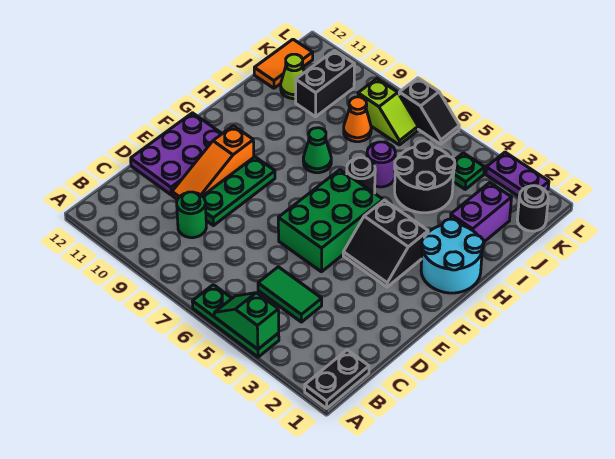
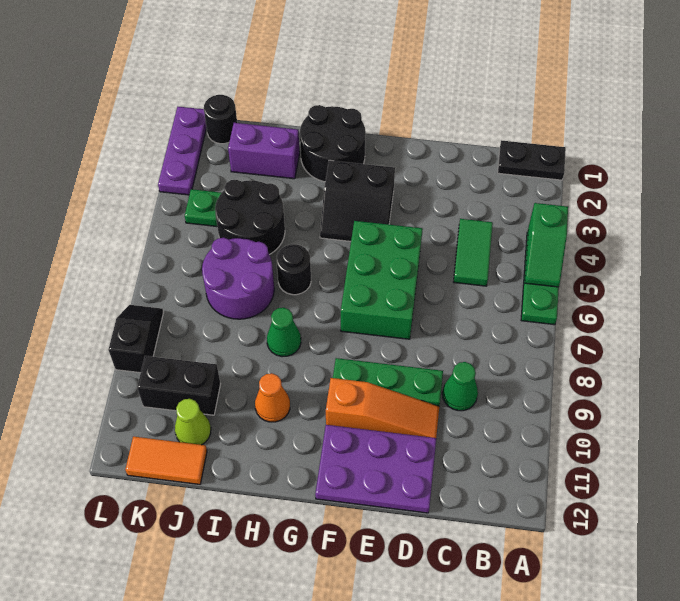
green 1x1 round brick [177,192,206,238] -> green 1x1 cone [442,362,478,411]
green 2x3 brick [278,170,383,272] -> green 2x3 brick turned to [341,221,423,339]
black 2x2 slope [343,200,428,287] -> black 2x2 slope turned to [320,160,395,241]
cyan 2x2 round brick [421,219,484,293] -> black 2x2 round brick [300,105,366,182]
purple 1x1 round brick [367,142,395,187] -> purple 2x2 round brick [202,238,274,319]
orange 1x1 cone [344,97,371,142] -> orange 1x1 cone moved to [255,373,290,422]
lime 1x2 slope [358,79,418,145] -> none
purple 1x2 plate [486,152,549,197] -> purple 1x3 plate [158,107,207,195]
black 1x2 slope [399,78,459,144] -> black 1x2 slope moved to [108,305,164,373]

